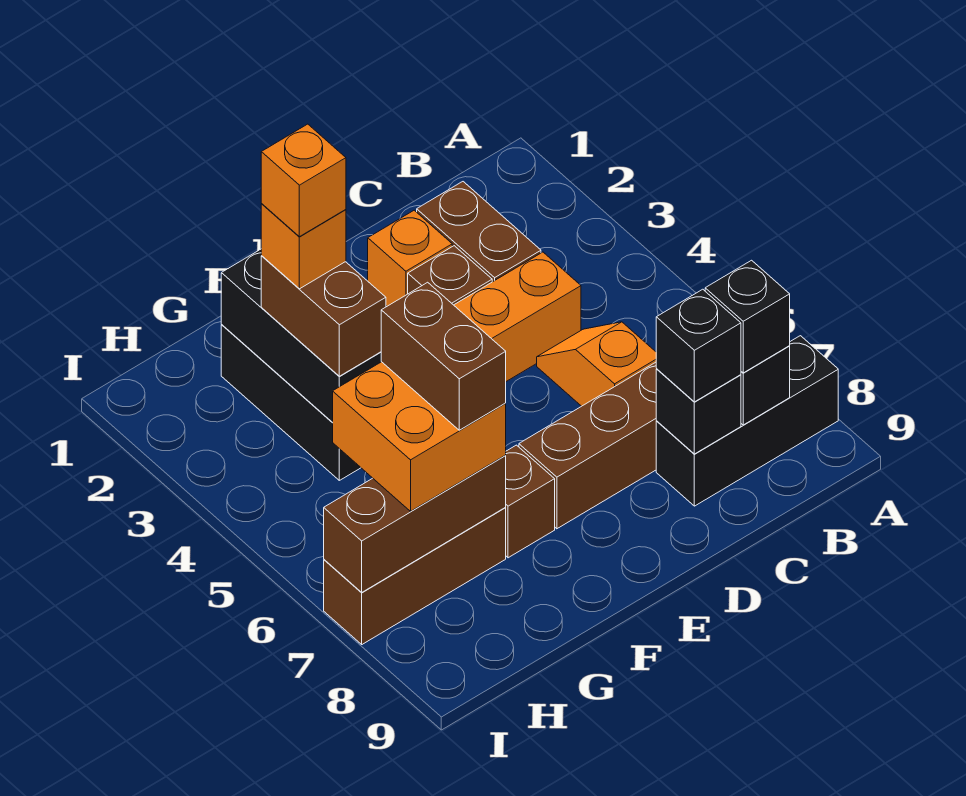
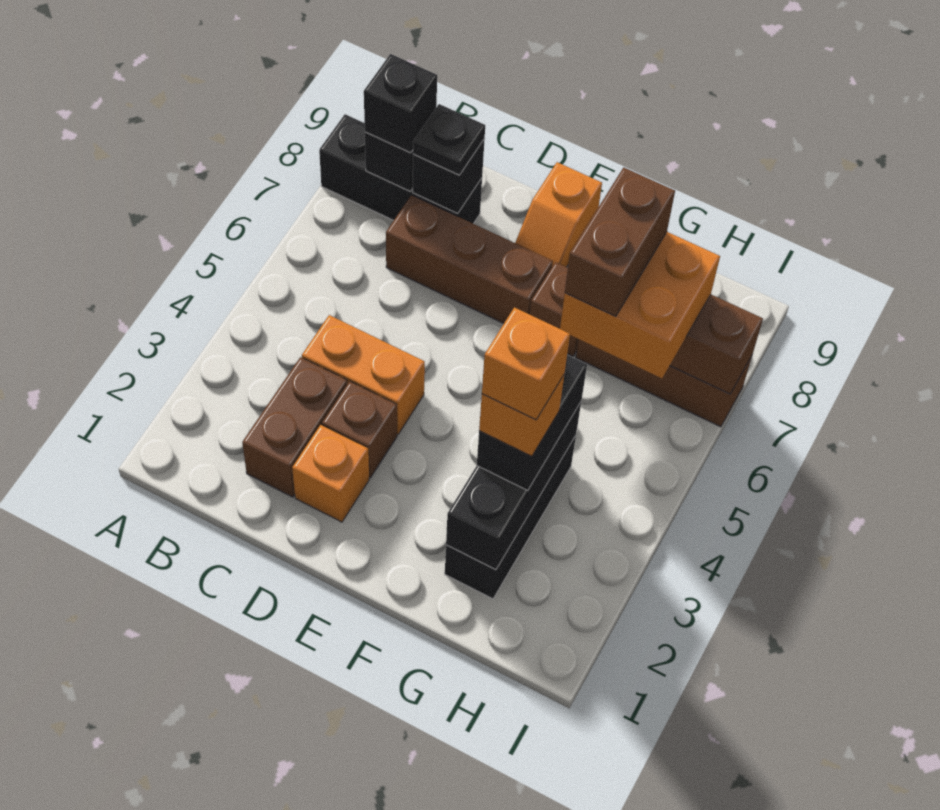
orange 1x2 slope [537,322,656,406] -> orange 1x2 slope moved to [515,162,602,267]
black 1x1 brick [656,289,741,402] -> black 1x1 plate [413,104,485,175]
brown 1x2 brick [261,256,386,376] -> black 1x2 brick [477,355,587,491]

